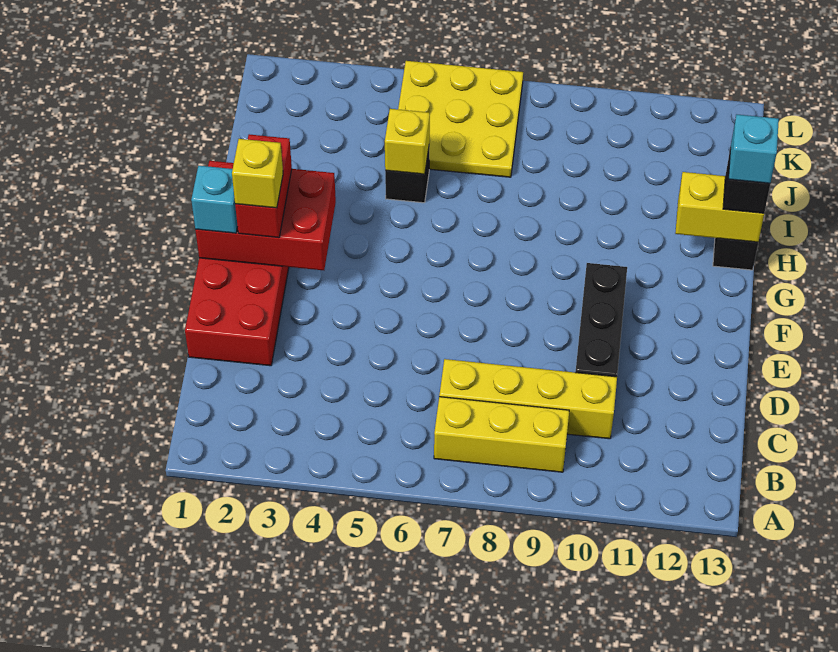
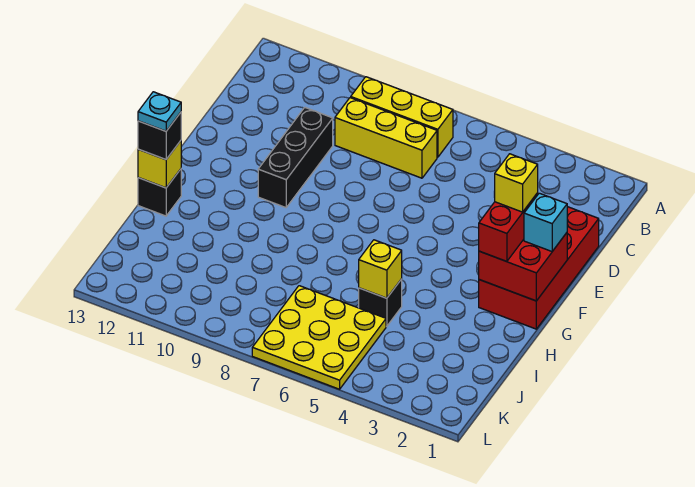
yellow 1x4 brick [439,359,617,439] -> yellow 1x3 brick [335,98,437,178]
red 2x3 brick [195,161,336,270] -> red 2x2 brick [479,233,567,301]
yellow 1x2 brick [675,172,764,242] -> yellow 1x1 brick [138,141,181,188]
cyan 1x1 brick [729,115,779,183] -> cyan 1x1 plate [138,92,181,131]

